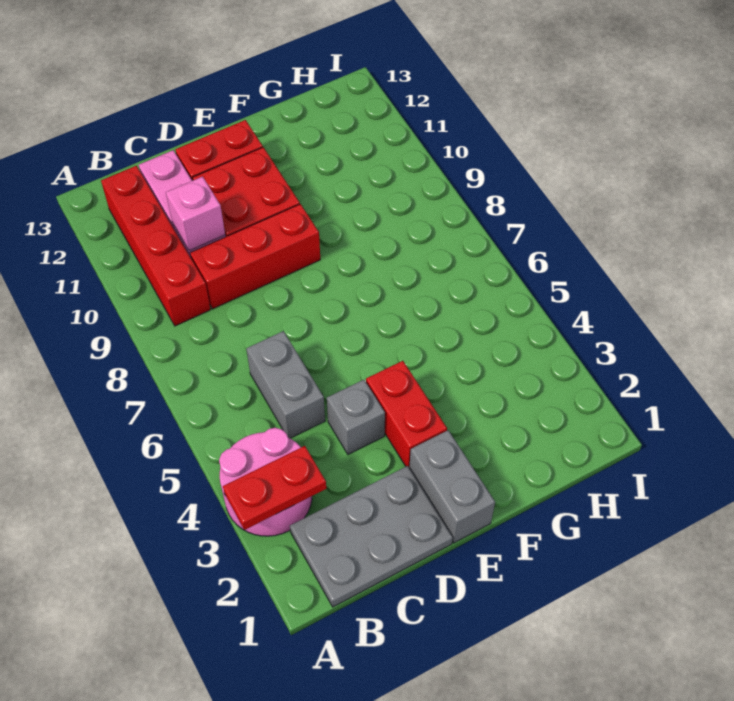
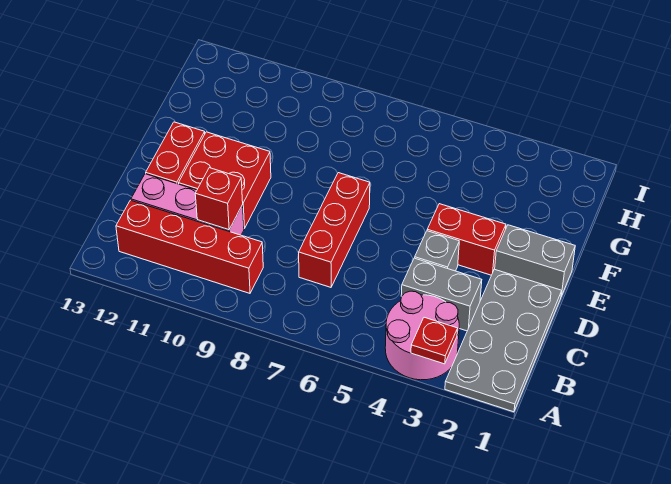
red 1x2 plate [223,446,326,530] -> red 1x1 plate [411,317,458,364]
grey 2x3 plate [290,466,453,607] -> grey 2x4 plate [445,269,562,412]
grey 1x2 brick [246,331,325,438] -> grey 1x2 brick moved to [401,258,482,331]
red 1x3 brick [190,204,320,309] -> red 1x3 brick moved to [299,173,370,287]
pink 1x1 brick [166,177,225,251] -> red 1x1 brick [195,168,243,230]

